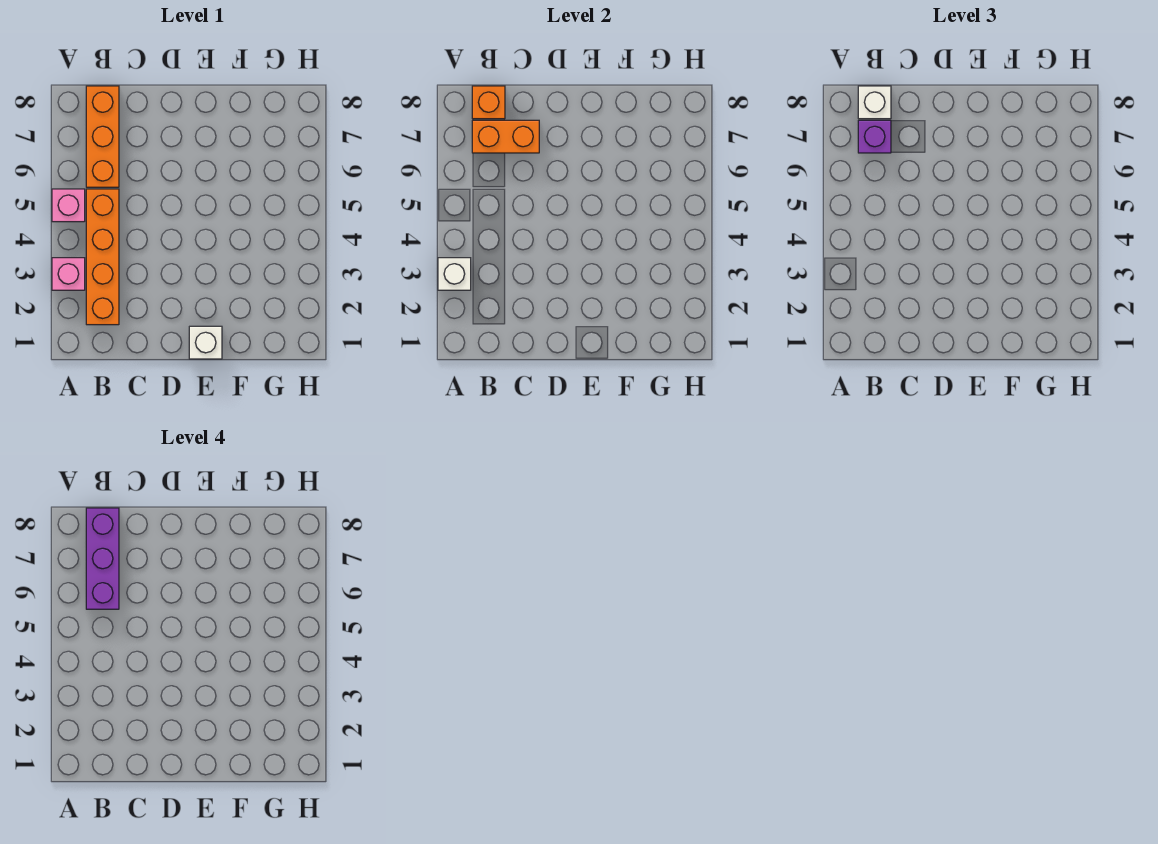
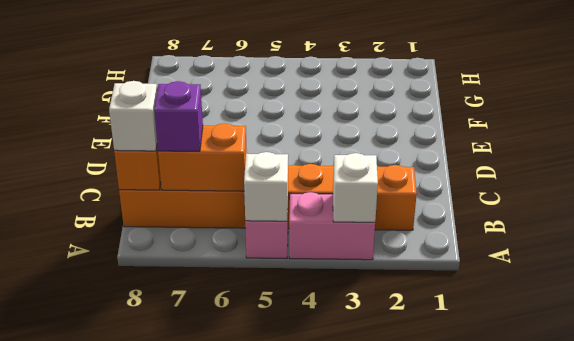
pink 1x1 brick [52,258,85,290] -> pink 1x2 brick [289,192,375,260]
purple 1x3 brick [86,508,119,609] -> none
orange 1x2 brick [472,120,539,153] -> orange 1x2 brick turned to [158,123,247,191]
white 1x1 brick [189,326,222,359] -> white 1x1 brick moved to [244,152,288,221]

